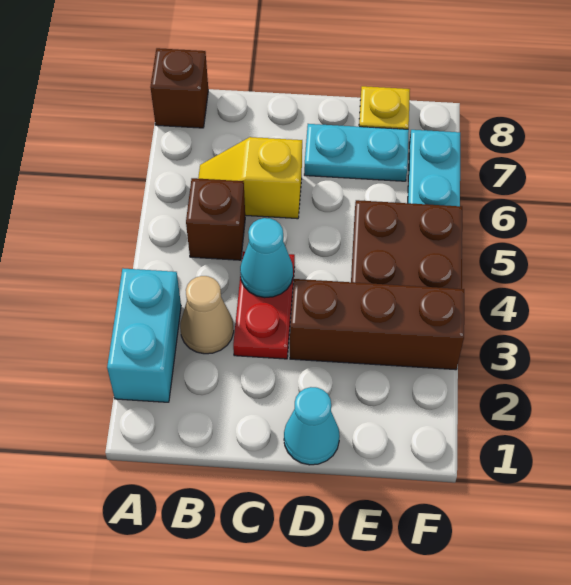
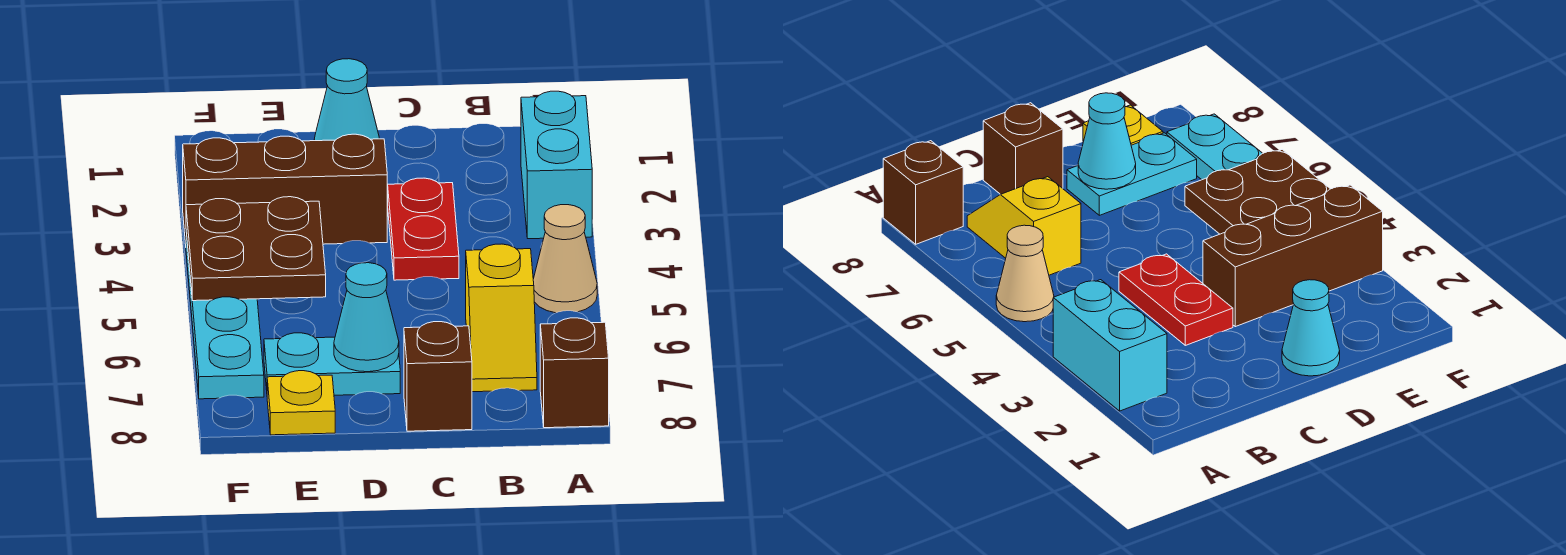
tan 1x1 cone [180,276,234,354] -> tan 1x1 cone moved to [533,205,597,313]
brown 1x1 brick [186,178,245,260] -> brown 1x1 brick moved to [404,322,472,431]
yellow 1x2 slope [198,137,302,219] -> yellow 1x2 slope turned to [466,244,537,392]
cyan 1x1 cone [240,218,293,298] -> cyan 1x1 cone moved to [334,263,399,372]

